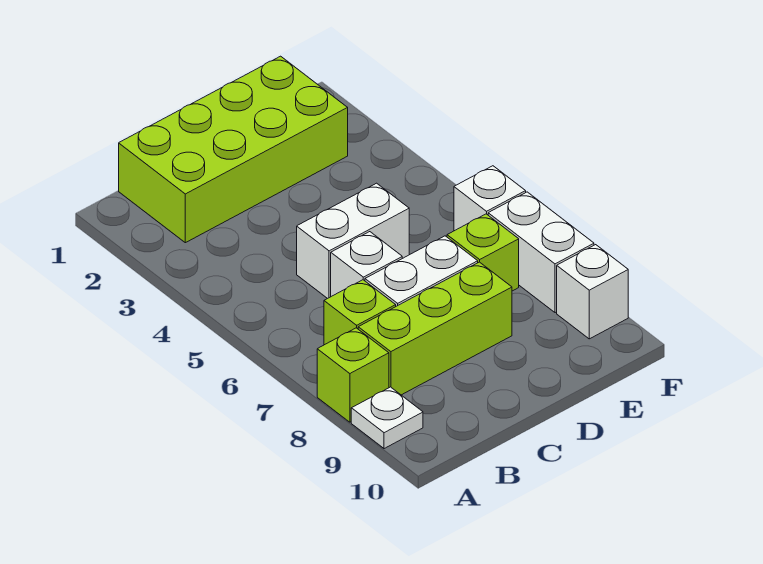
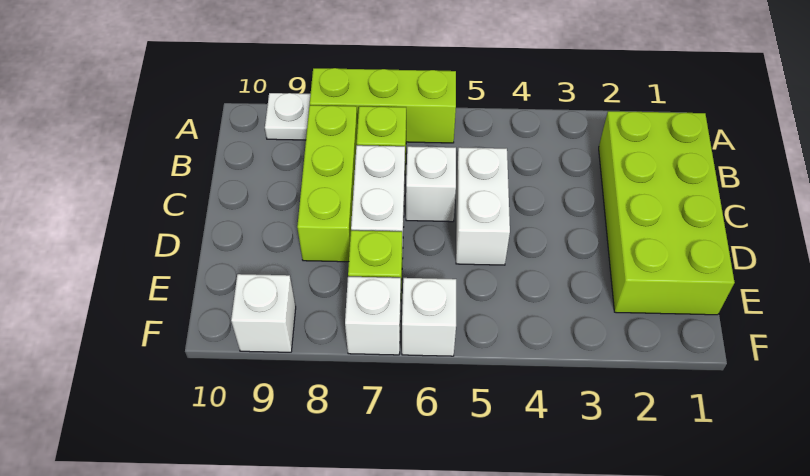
lime 1x1 brick [317,328,389,422] -> lime 1x3 brick [310,68,456,143]
white 1x2 brick [488,192,594,313] -> white 1x1 brick [345,277,401,355]

